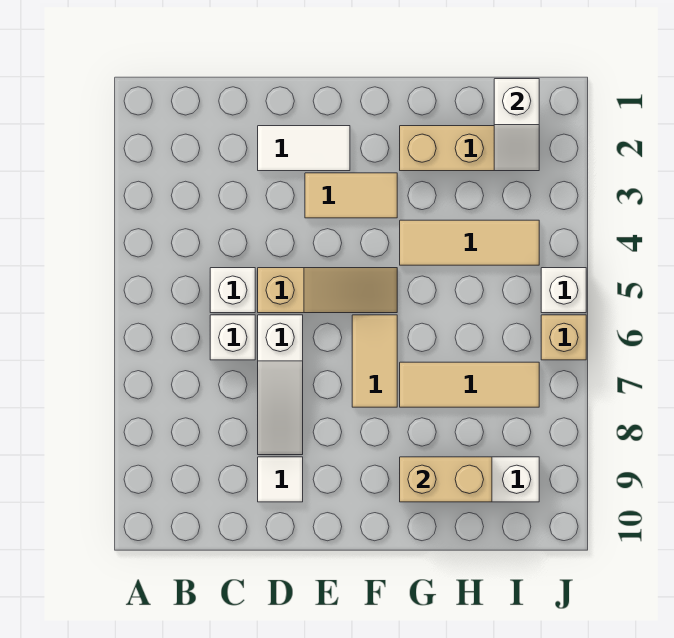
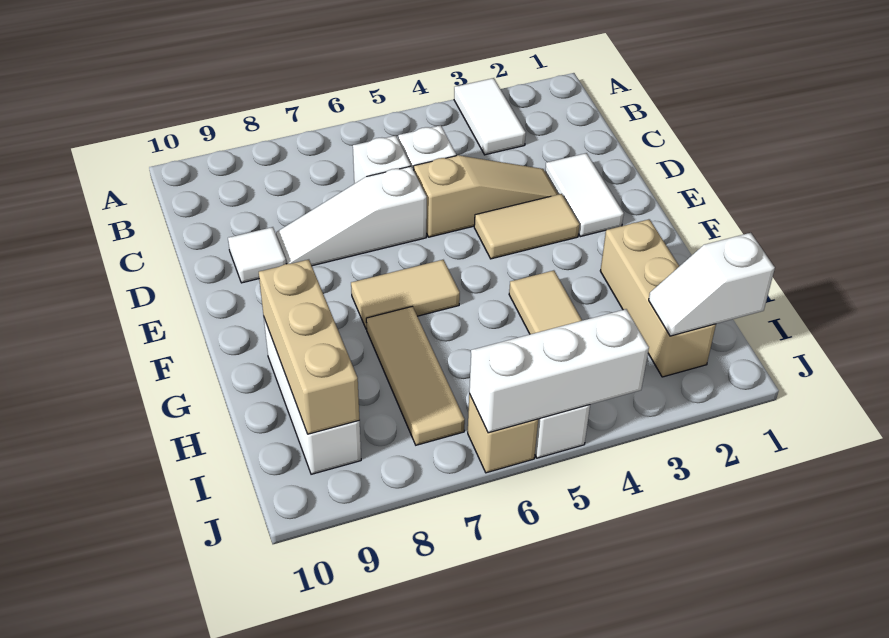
none -> white 1x2 tile [454,78,526,155]
tan 1x3 slope [258,268,397,313] -> tan 1x3 slope turned to [414,155,558,237]
tan 1x2 tile [305,173,397,218] -> tan 1x2 tile turned to [474,194,580,259]
tan 1x2 brick [400,457,492,502] -> tan 1x3 brick [259,260,360,434]
none -> white 1x3 brick [469,309,649,433]

